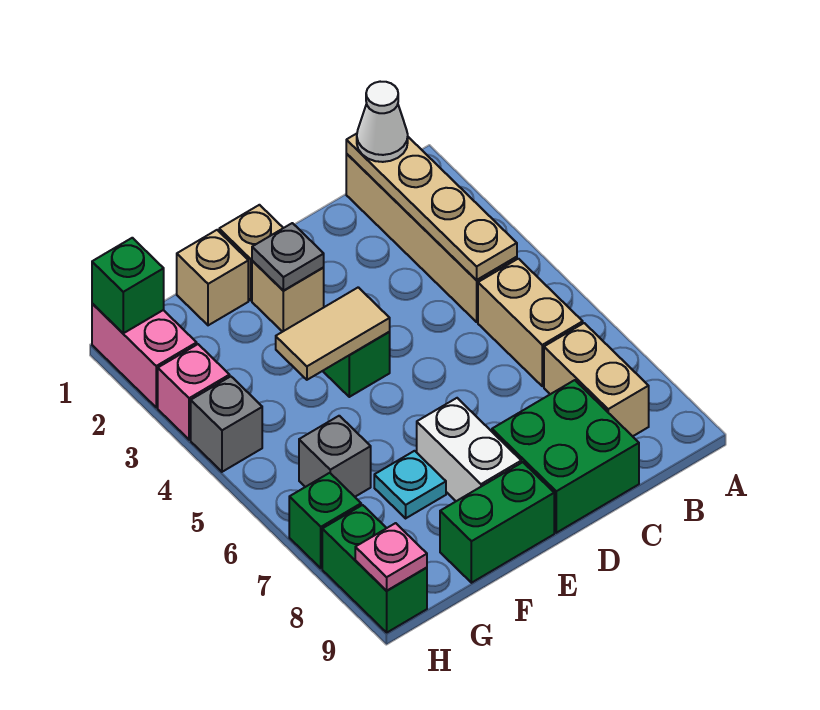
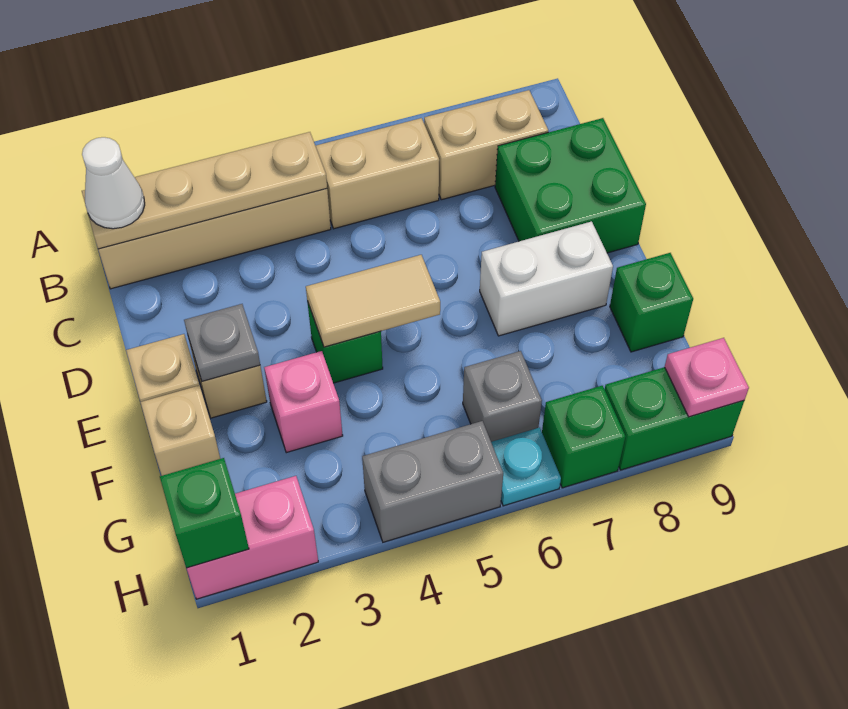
tan 1x2 tile [276,287,390,380] -> tan 1x2 tile turned to [306,255,440,347]
green 1x2 brick [440,462,554,583] -> green 1x1 brick [610,253,693,352]
cyan 1x1 plate [374,451,446,518] -> cyan 1x1 plate moved to [491,427,561,506]
pink 1x1 brick [158,344,230,440] -> pink 1x1 brick moved to [264,351,343,453]
grey 1x1 brick [191,376,262,472] -> grey 1x2 brick [362,421,503,542]

